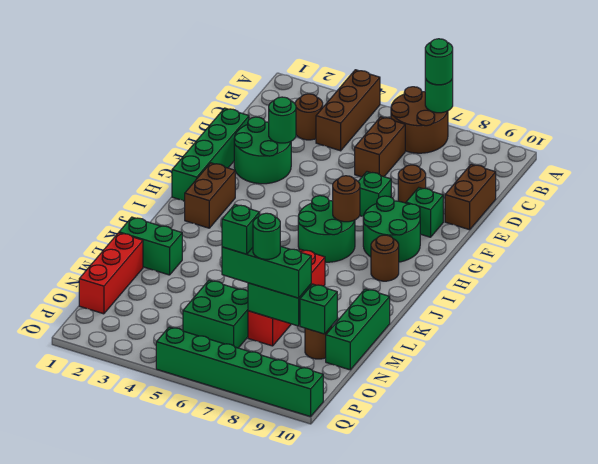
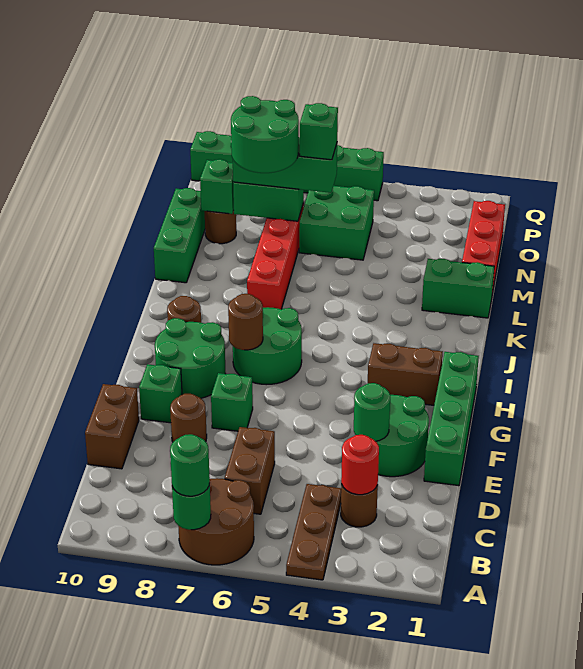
brown 1x3 brick [316,70,380,151] -> brown 1x3 plate [286,484,341,580]
none -> red 1x1 round brick [341,435,379,495]
brown 1x2 brick [185,163,235,228] -> brown 1x2 brick turned to [368,343,443,405]
green 1x1 round brick [253,213,280,259] -> green 2x2 round brick [231,96,299,173]

